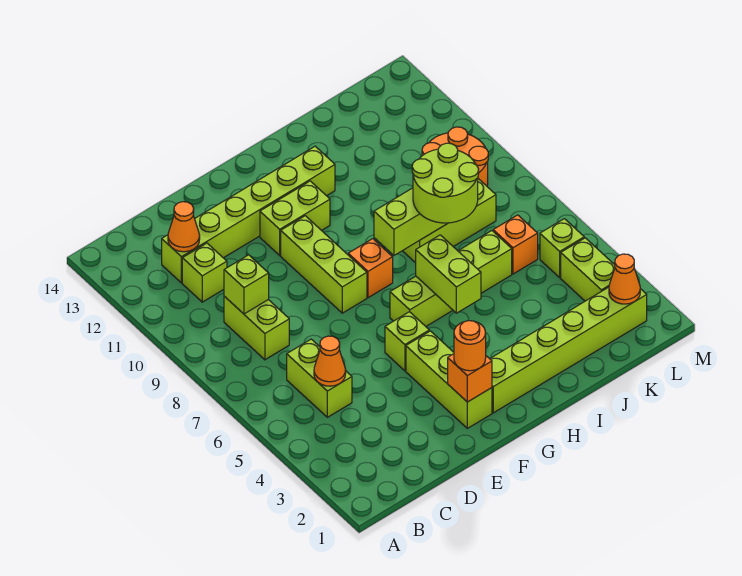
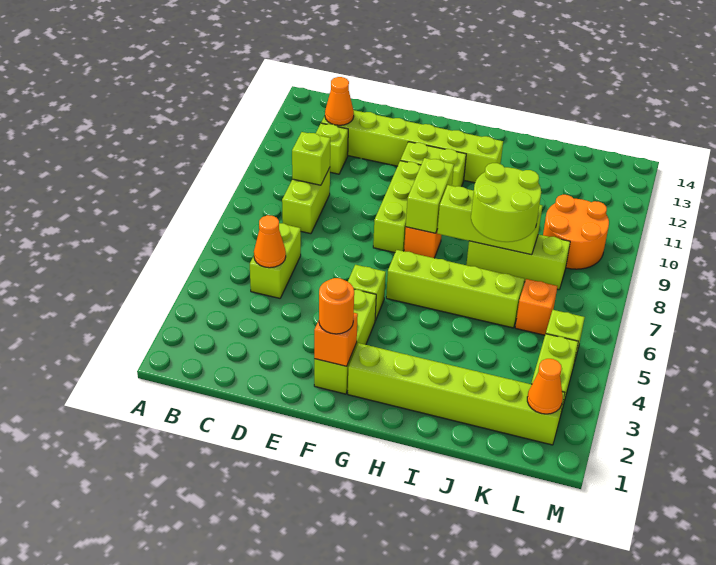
lime 1x2 brick [416,235,481,313] -> lime 1x2 brick moved to [406,158,454,233]

